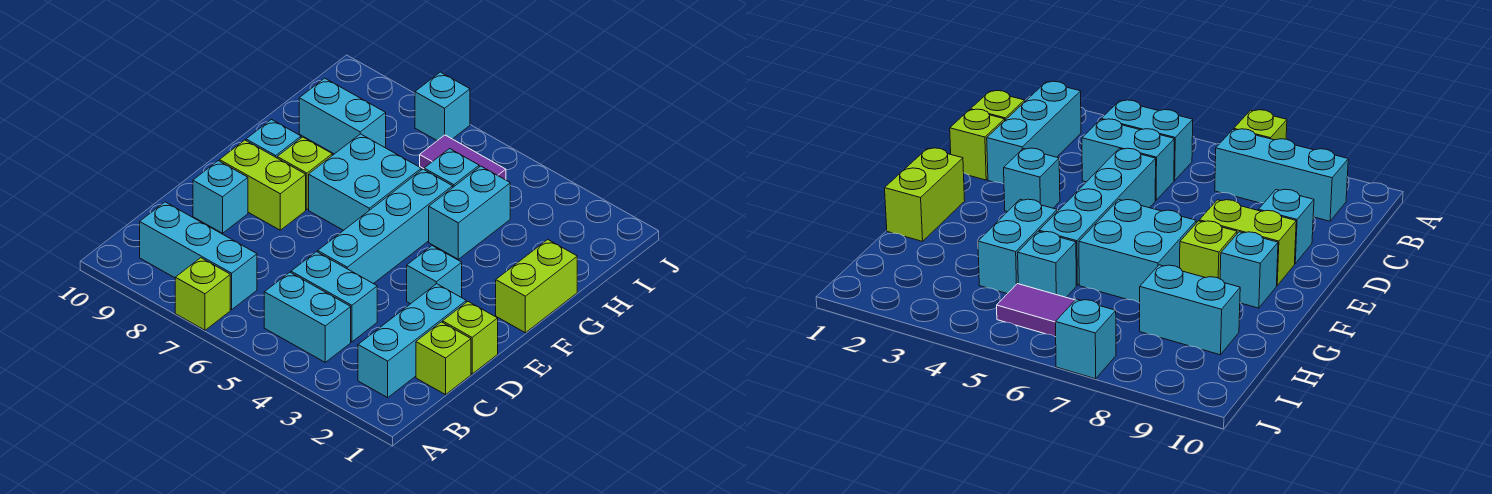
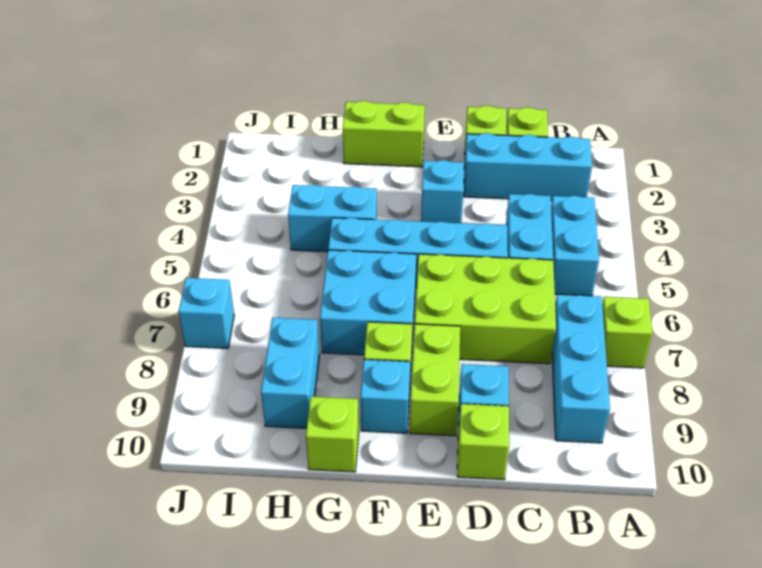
none -> lime 2x3 brick [415,254,556,364]
none -> lime 1x1 brick [457,404,509,480]
none -> lime 1x1 brick [306,397,359,472]
cyan 1x1 brick [424,149,479,187] -> none
purple 1x2 tile [420,135,506,180] -> none

